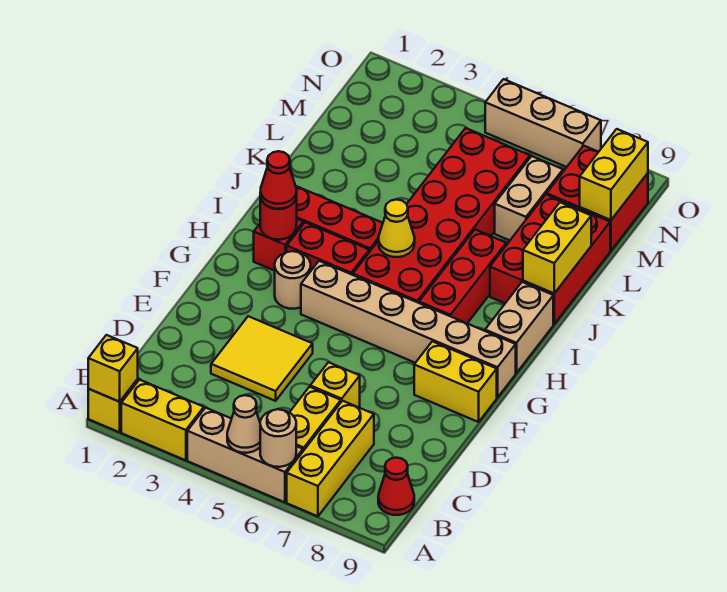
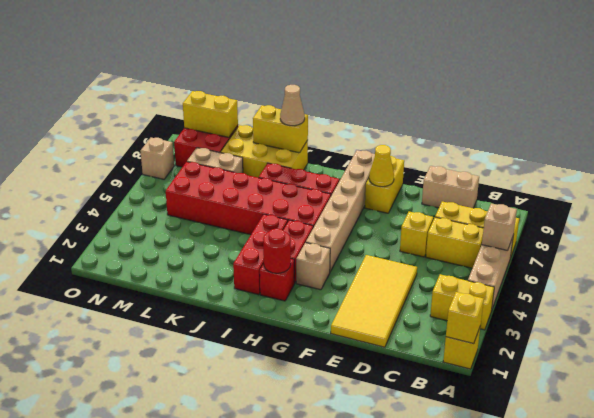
yellow 1x2 brick [121,380,204,460] -> yellow 1x2 brick turned to [430,274,494,330]
tan 1x1 cone [227,395,260,453] -> tan 1x1 cone moved to [280,85,305,126]
tan 1x1 round brick [260,409,296,467] -> tan 1x1 brick [482,203,517,251]
red 1x1 cone [378,458,414,515] -> none
yellow 2x2 tile [211,316,313,401] -> yellow 2x4 tile [331,255,417,347]
tan 1x1 round brick [275,251,311,309] -> tan 1x1 brick [296,243,330,290]
red 1x1 cone [260,151,297,209] -> none
tan 1x2 brick [485,282,553,373] -> tan 1x2 brick moved to [422,166,479,208]
yellow 1x1 cone [379,200,415,257] -> yellow 1x1 cone moved to [369,145,394,187]
red 2x3 brick [490,195,610,324] -> yellow 2x3 brick [221,125,308,178]
tan 1x3 brick [485,79,601,167] -> tan 1x1 brick [140,138,174,179]

